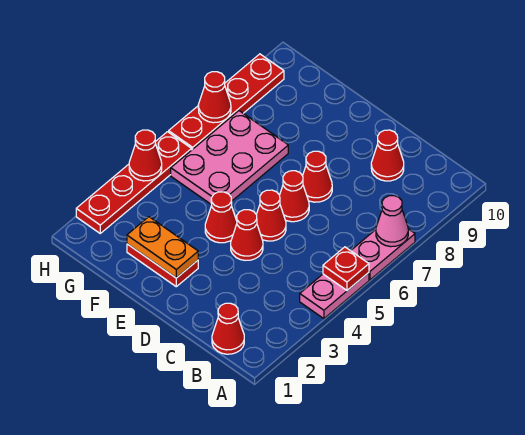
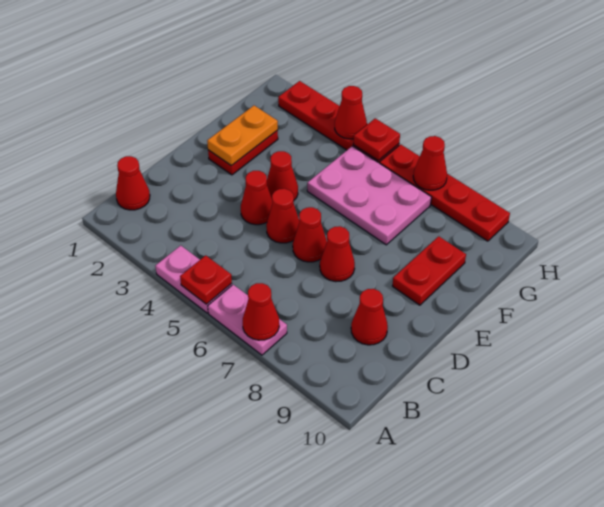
pink 1x1 cone [376,196,408,247] -> red 1x1 cone [243,283,279,340]
none -> red 1x2 plate [392,236,466,305]
none -> red 1x1 plate [353,118,400,161]

